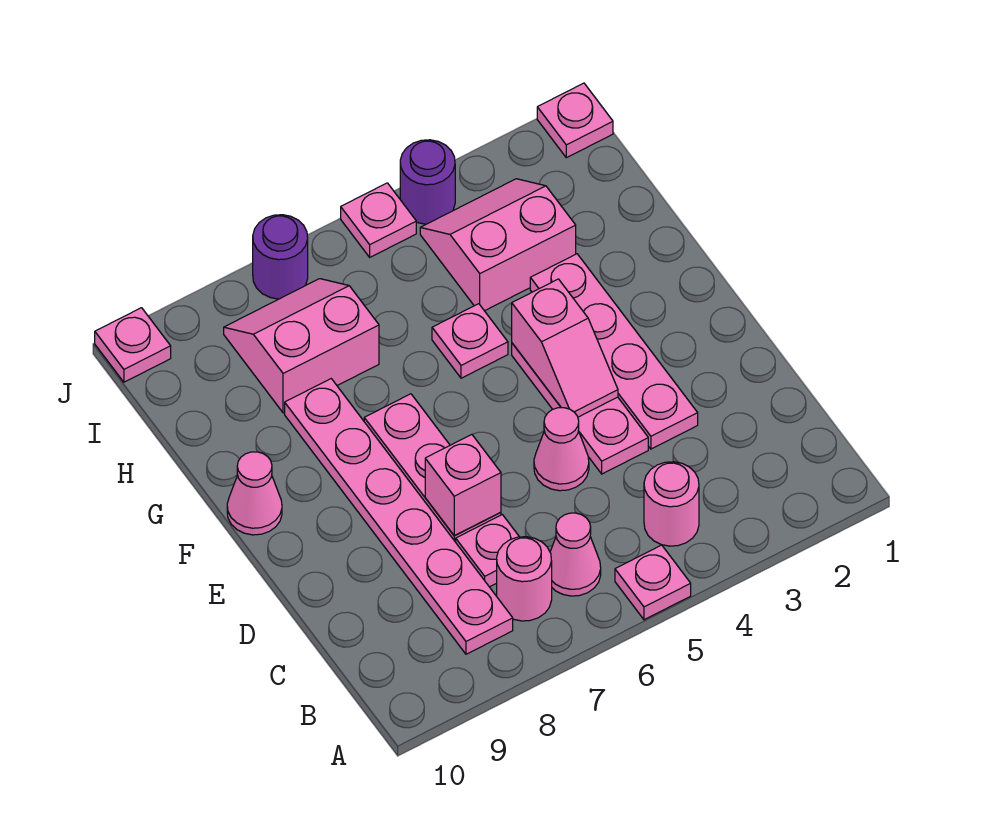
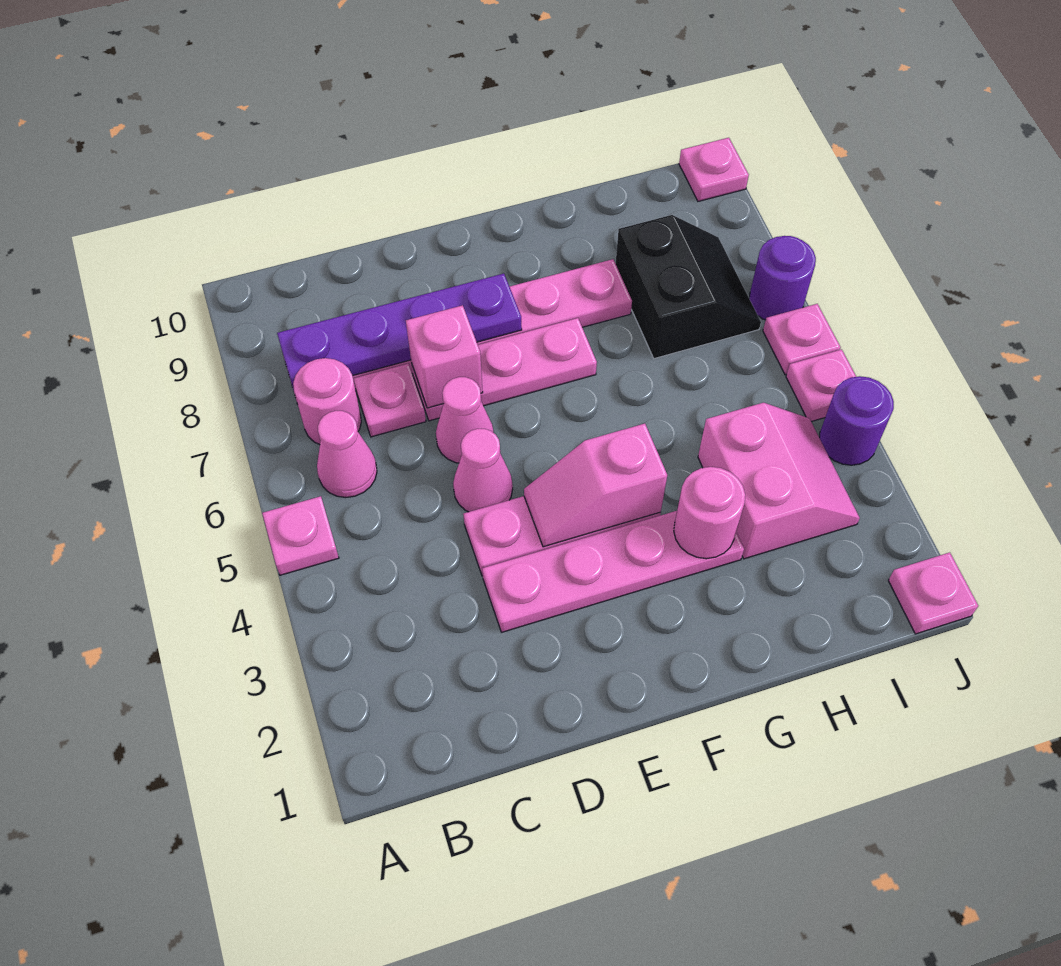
pink 1x1 round brick [644,462,699,546] -> pink 1x1 round brick moved to [674,467,745,559]
none -> purple 1x4 plate [277,274,522,390]
pink 1x1 cone [227,452,282,535] -> pink 1x1 cone moved to [436,377,494,463]
pink 1x1 plate [432,304,508,378] -> pink 1x1 plate moved to [763,304,841,374]
pink 2x2 slope [224,279,379,413] -> black 2x2 slope [615,215,761,359]

